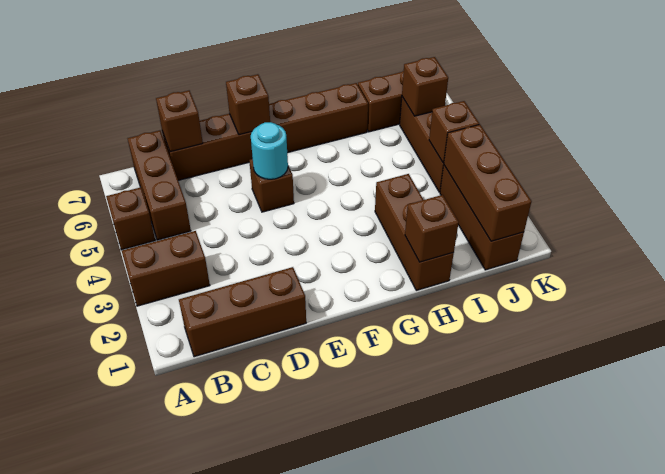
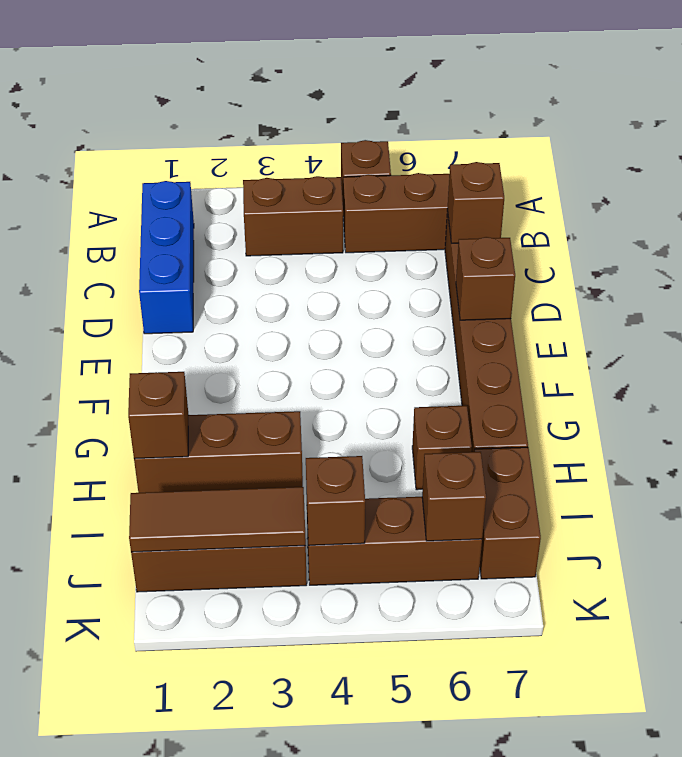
brown 1x2 brick [122,231,210,306] -> brown 1x2 brick turned to [243,176,343,256]
brown 1x3 brick [179,267,306,357] -> blue 1x3 brick [139,181,194,334]
brown 1x1 brick [249,159,294,212] -> brown 1x1 brick moved to [412,406,472,490]
cyan 1x1 round brick [251,122,288,179] -> none
brown 1x3 brick [444,125,532,241] -> brown 1x3 tile [129,487,306,552]

